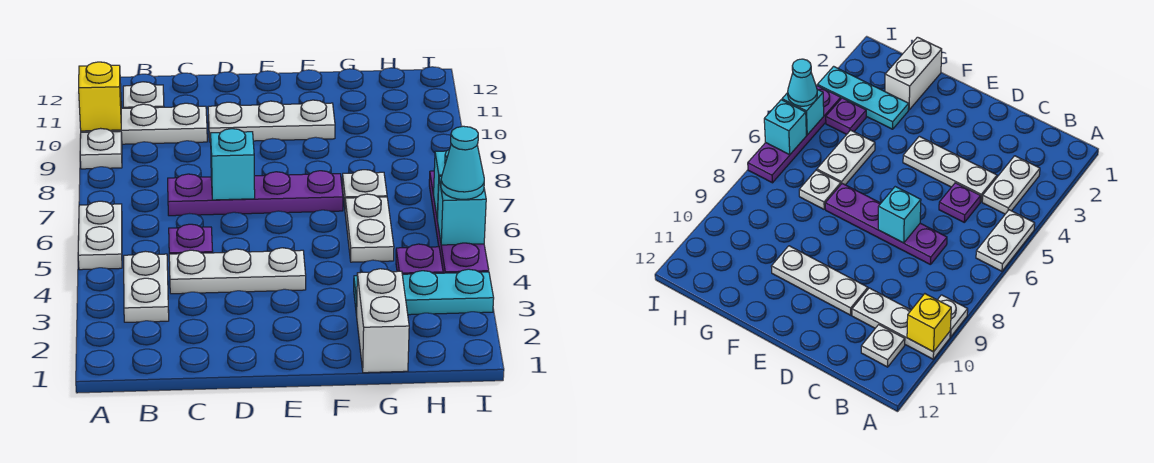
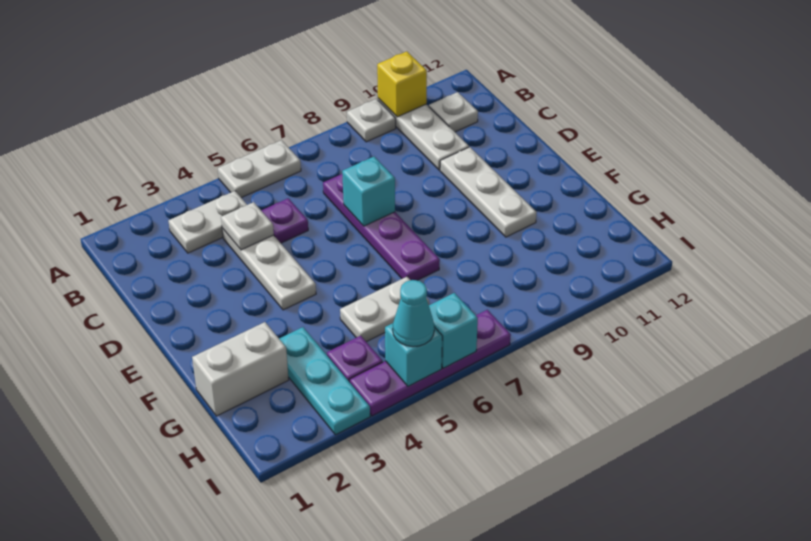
white 1x1 plate [342,170,387,207] -> white 1x1 plate moved to [221,202,274,250]

